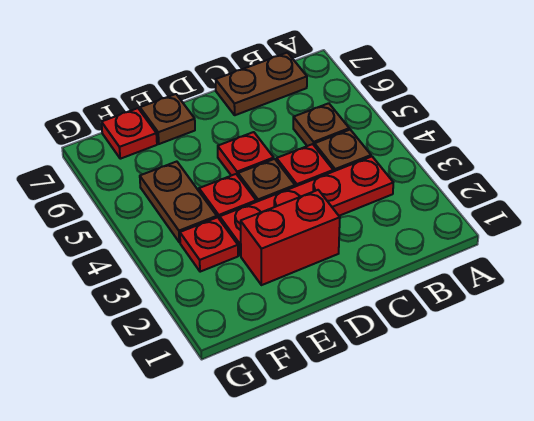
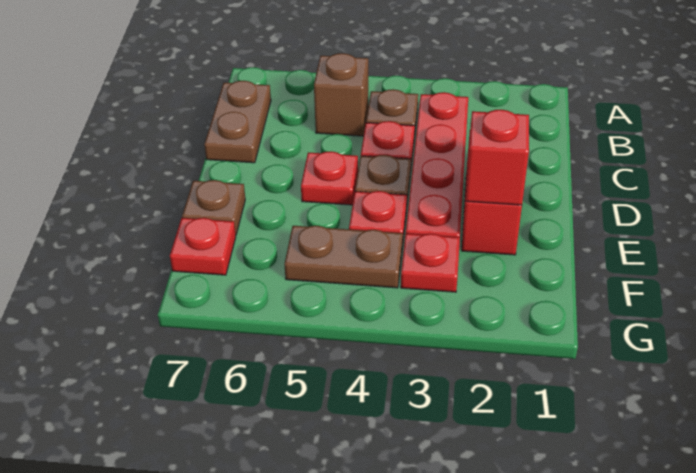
brown 1x1 plate [293,103,349,146] -> brown 1x1 brick [314,53,368,136]
none -> red 1x1 brick [466,110,529,205]

